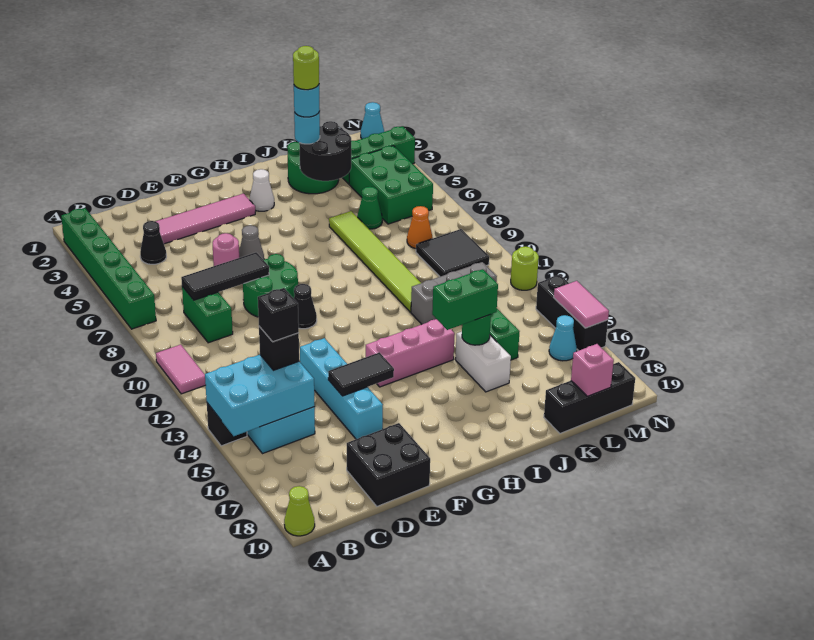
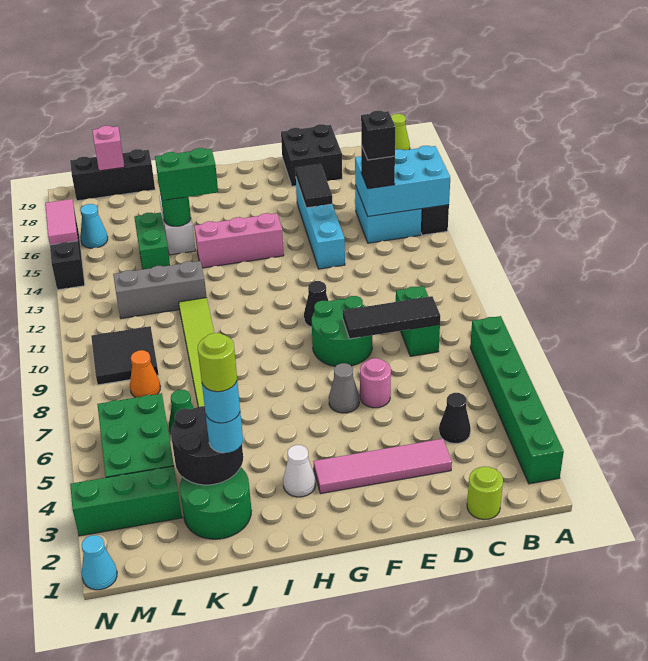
pink 1x2 tile [156,345,206,394] -> none
black 1x2 tile [328,352,394,396] -> black 1x2 tile turned to [295,164,332,208]
lime 1x1 round brick [511,247,539,290] -> lime 1x1 round brick moved to [467,466,503,520]

